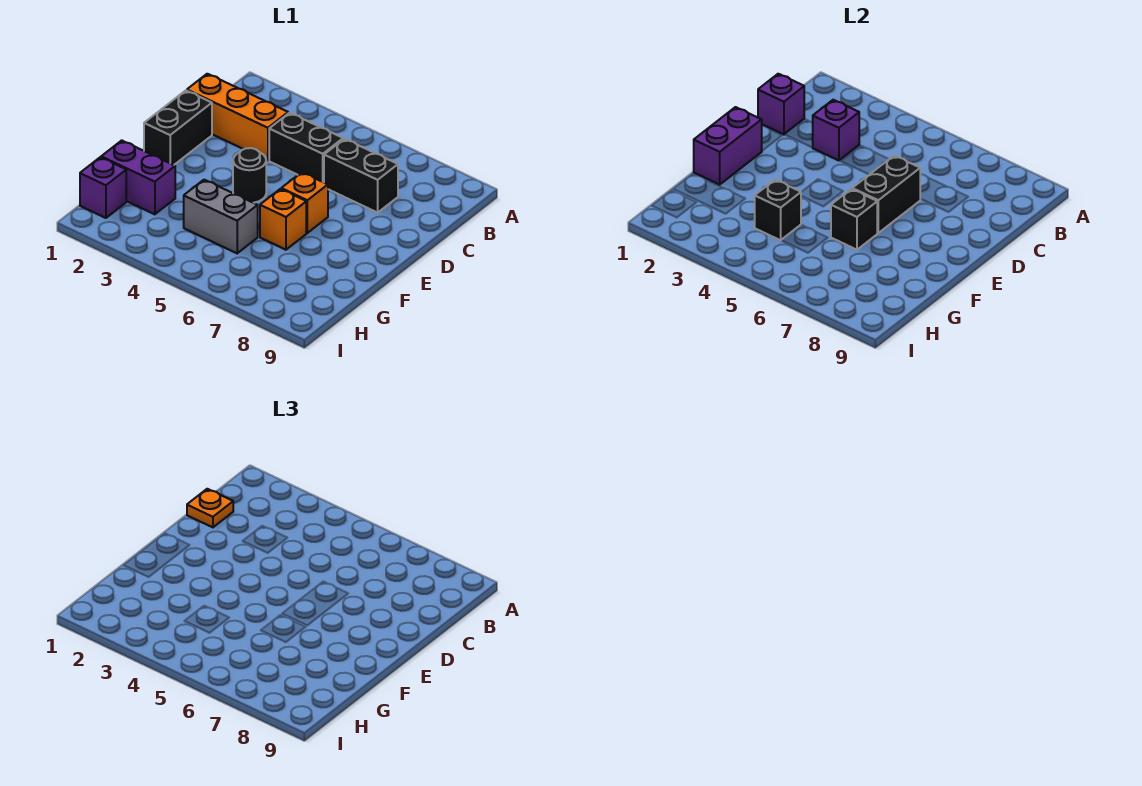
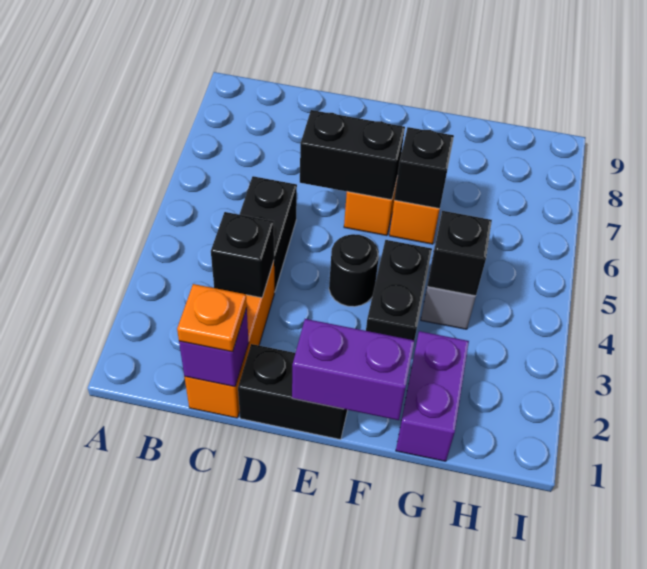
purple 1x1 brick [812,100,859,161] -> black 1x1 brick [211,212,274,298]
black 1x2 brick [324,139,398,213] -> black 1x2 brick moved to [366,240,432,340]
purple 1x1 brick [80,157,126,218] -> none

